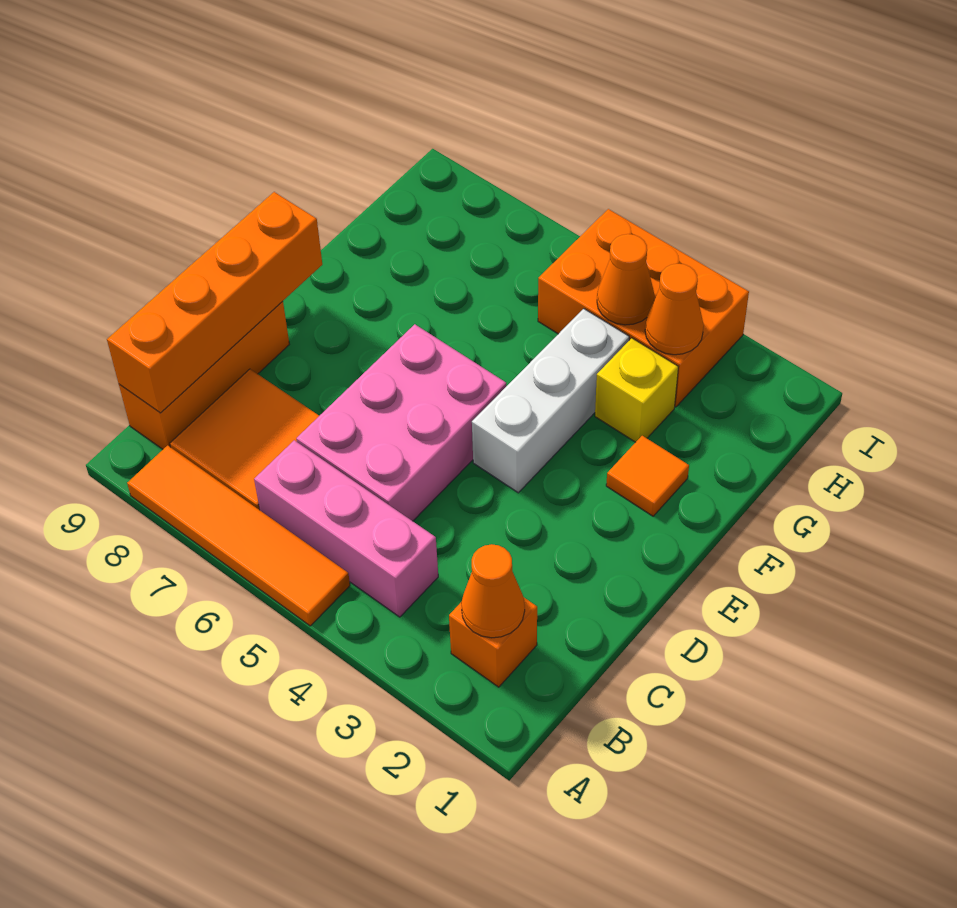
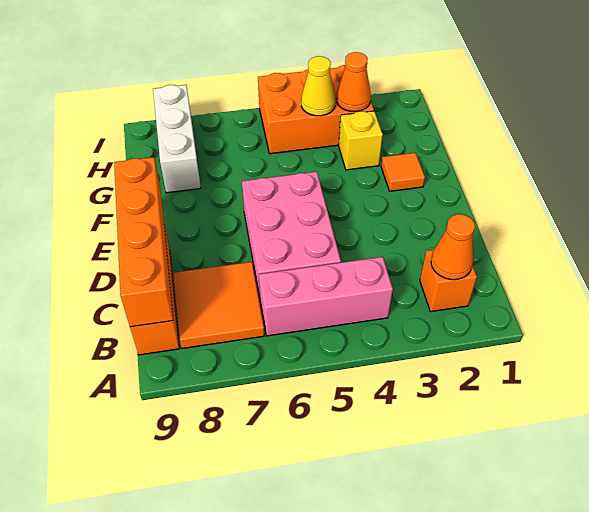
orange 1x4 tile [127,445,350,626] -> none
white 1x3 brick [472,309,629,493] -> white 1x3 brick moved to [153,85,201,193]
orange 1x1 cone [597,234,655,325] -> yellow 1x1 cone [301,56,336,116]

